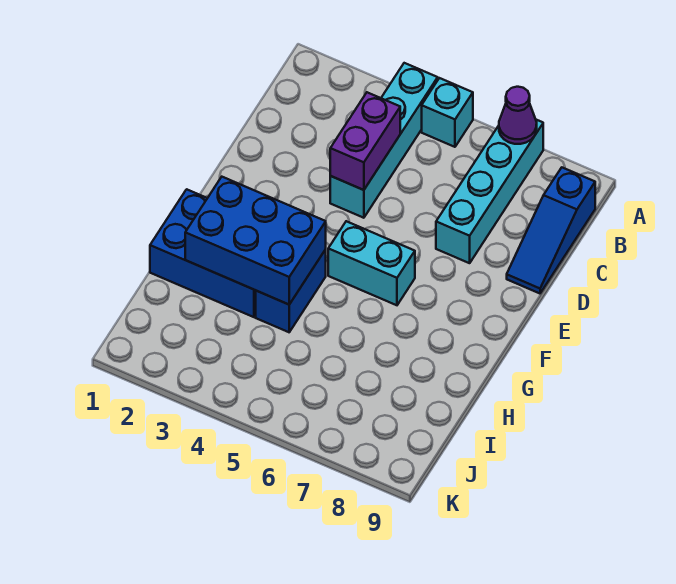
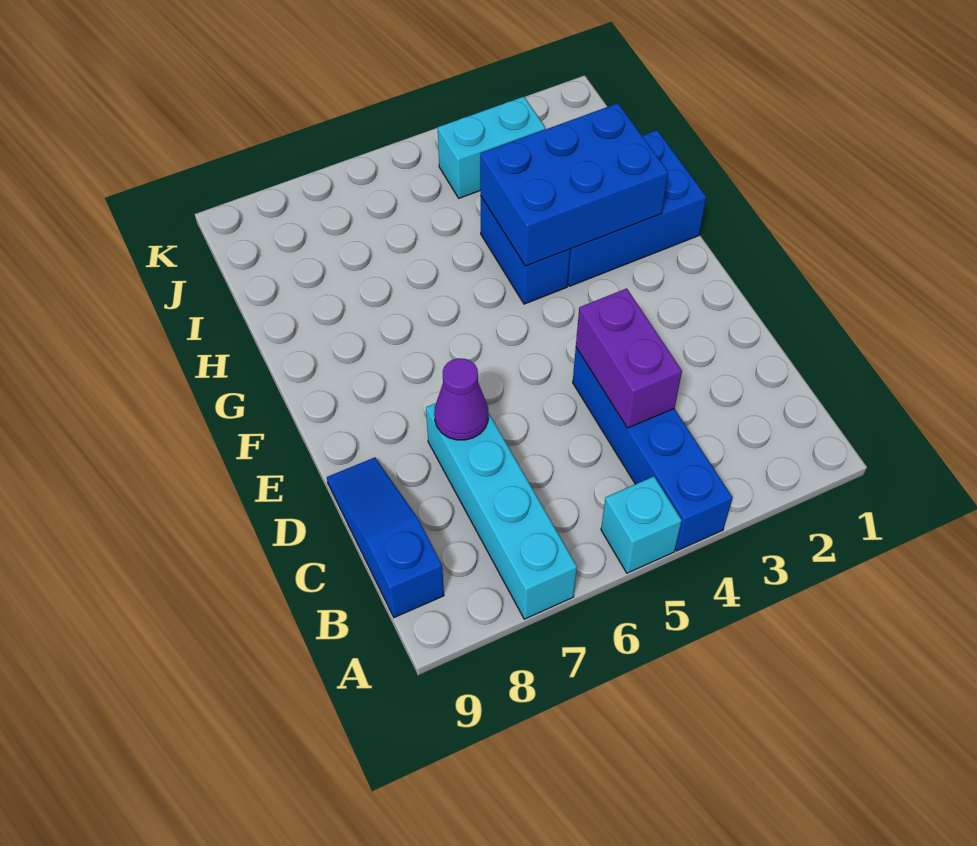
cyan 1x4 brick [330,63,438,218] -> blue 1x4 brick [573,348,733,551]
purple 1x1 cone [499,87,537,144] -> purple 1x1 cone moved to [434,358,488,440]
cyan 1x2 brick [328,221,415,305] -> cyan 1x2 brick moved to [438,97,545,198]

